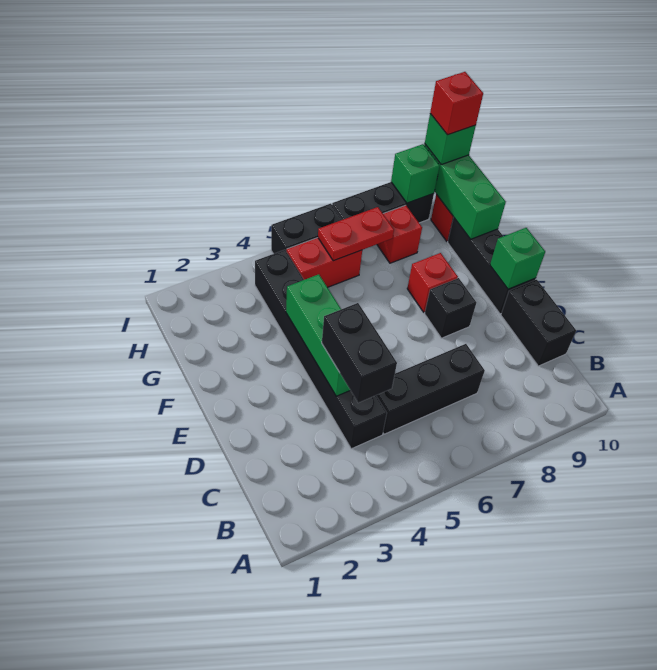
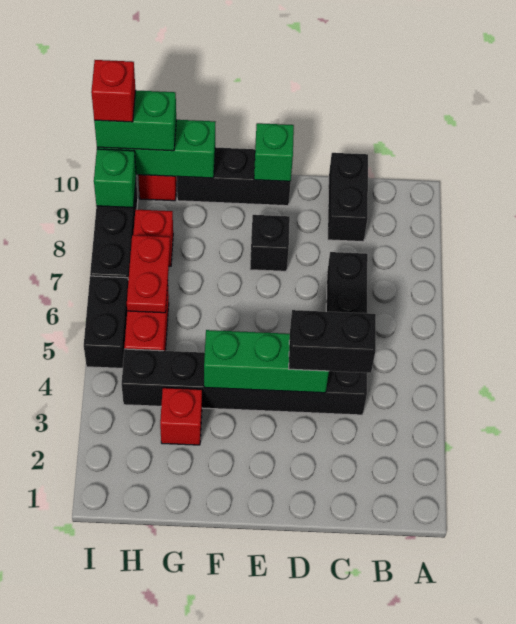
black 1x2 brick [501,280,576,366] -> black 1x2 brick turned to [328,153,368,242]
red 1x1 brick [407,253,458,312] -> red 1x1 brick moved to [160,388,202,445]
green 1x1 brick [425,114,476,165] -> green 1x2 brick [94,90,176,151]

